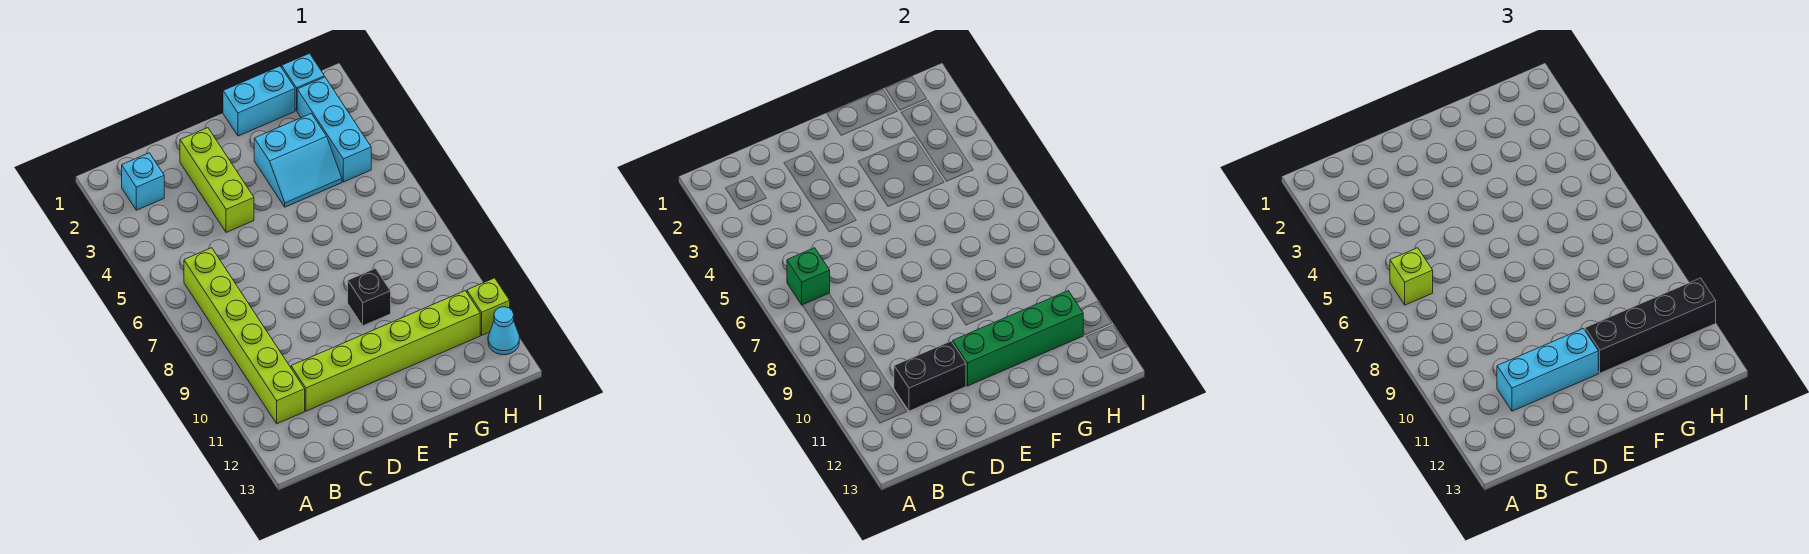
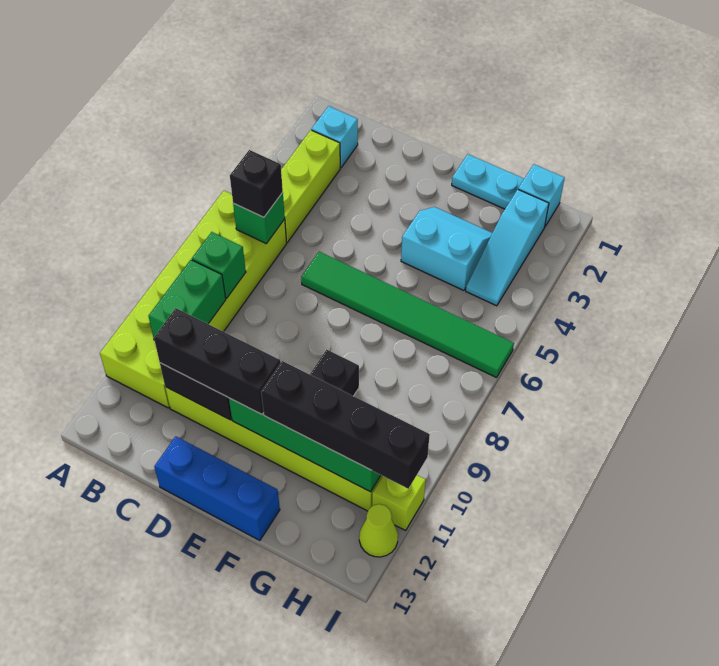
lime 1x6 brick [184,248,305,424] -> lime 2x6 brick [100,191,287,408]
lime 1x1 brick [1390,248,1433,305] -> black 1x1 brick [230,150,283,217]
none -> green 1x1 brick [192,232,246,298]
none -> green 1x2 brick [148,260,226,338]
cyan 1x3 brick [1497,329,1598,411] -> black 1x3 brick [154,308,281,414]
lime 1x3 brick [180,128,254,232] -> lime 1x3 brick moved to [281,130,340,242]
none -> green 1x6 tile [301,252,514,378]
none -> blue 1x3 brick [154,436,280,540]
cyan 1x2 brick [223,66,295,136] -> cyan 1x2 plate [452,154,524,209]
cyan 2x2 slope [254,114,342,207] -> cyan 2x2 slope turned to [401,207,492,290]
cyan 1x3 brick [297,77,371,182] -> cyan 1x3 slope [466,190,549,306]
cyan 1x1 cone [488,307,519,355] -> lime 1x1 cone [359,504,398,557]

